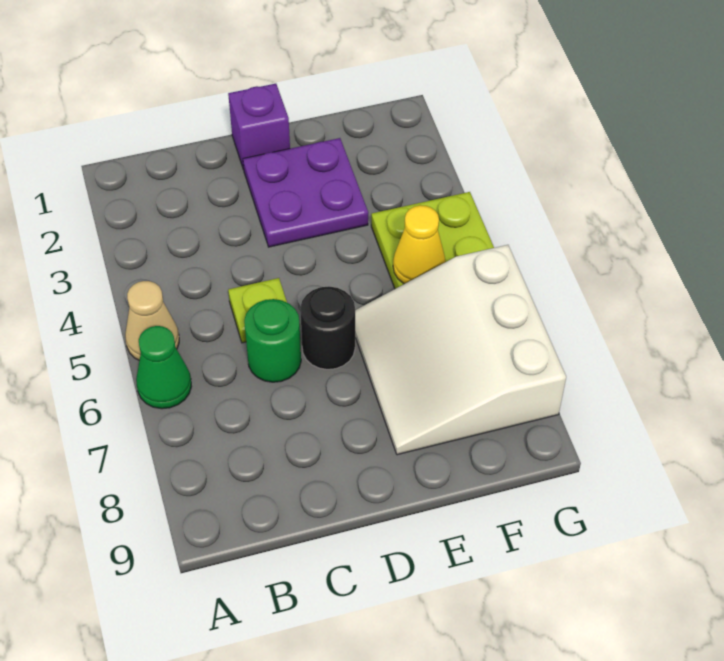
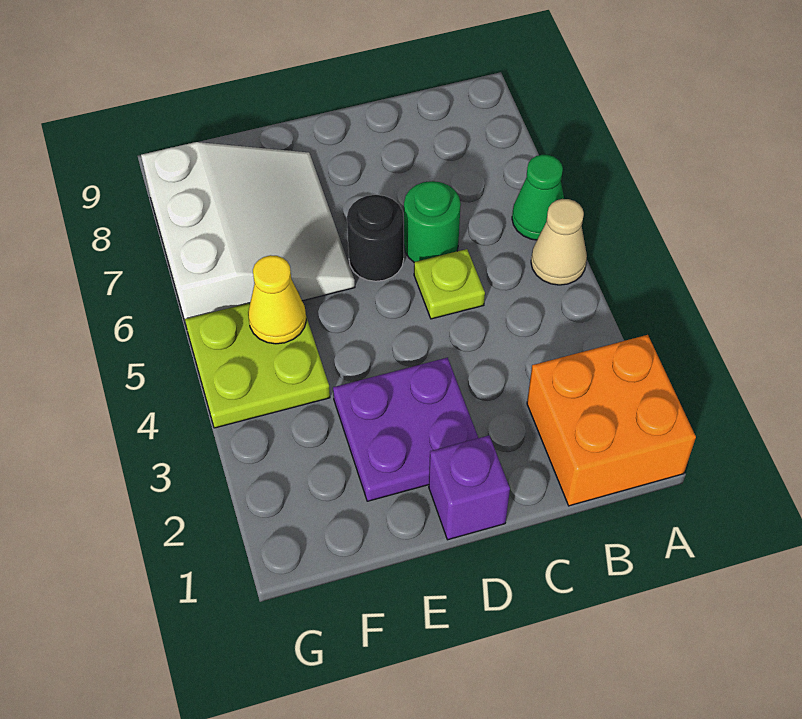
none -> orange 2x2 brick [527,335,696,506]

